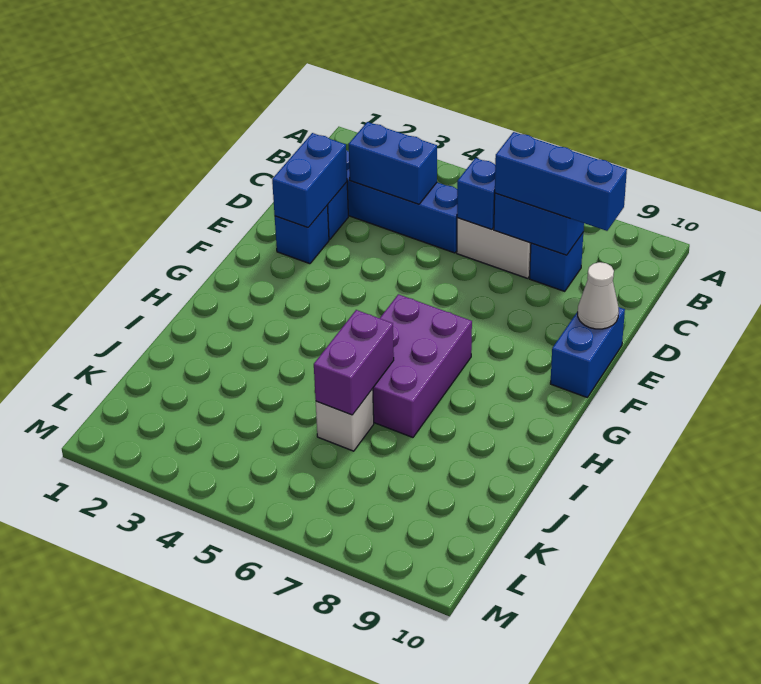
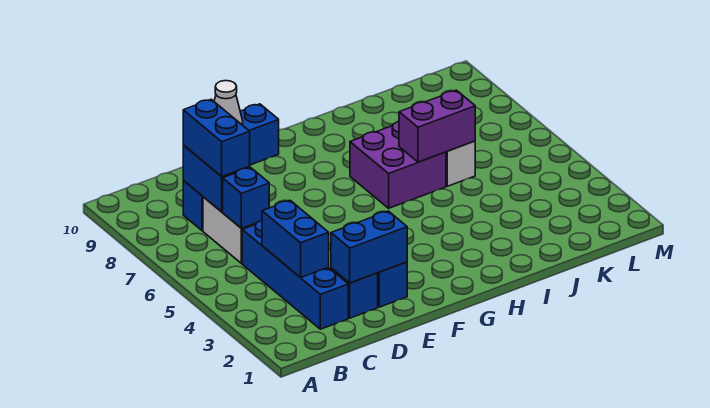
blue 1x3 brick [495,132,627,231] -> blue 1x2 brick [183,99,250,177]
purple 2x3 brick [373,294,472,437] -> purple 2x2 brick [350,122,446,208]

